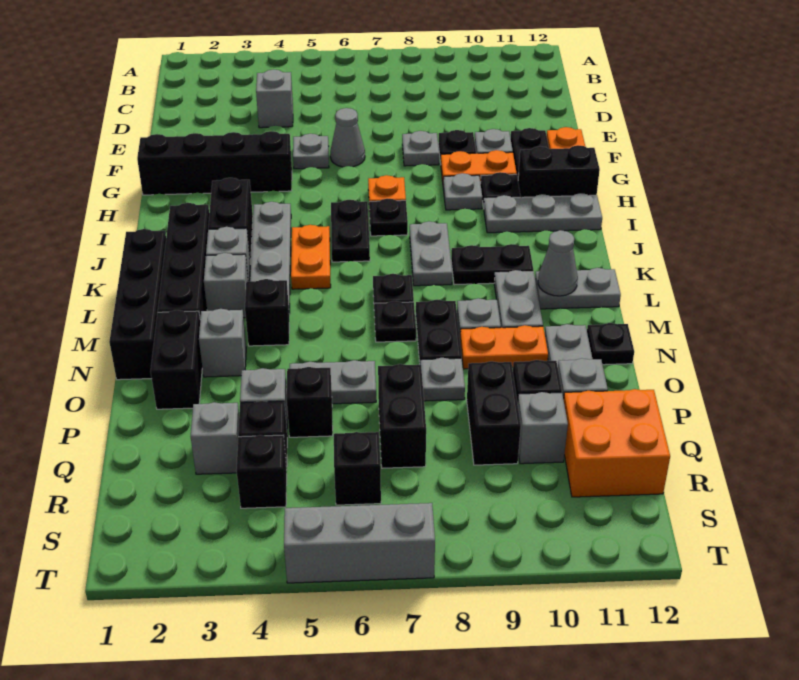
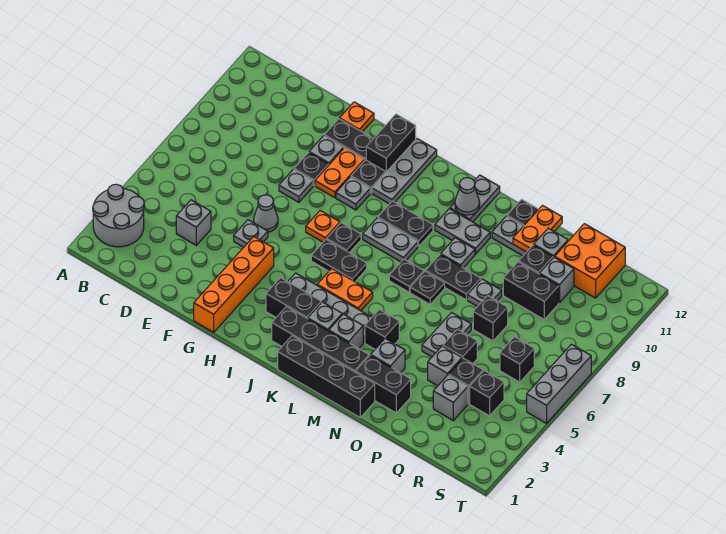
none -> grey 2x2 round brick [93,184,144,247]
black 1x4 brick [137,131,292,195] -> orange 1x4 brick [194,237,274,332]
black 1x2 plate [451,244,533,285] -> black 1x2 plate turned to [378,201,433,246]
orange 1x2 plate [460,325,548,369] -> orange 1x2 plate moved to [513,205,562,252]
black 1x2 brick [378,364,426,468] -> black 1x1 brick [473,296,508,341]

